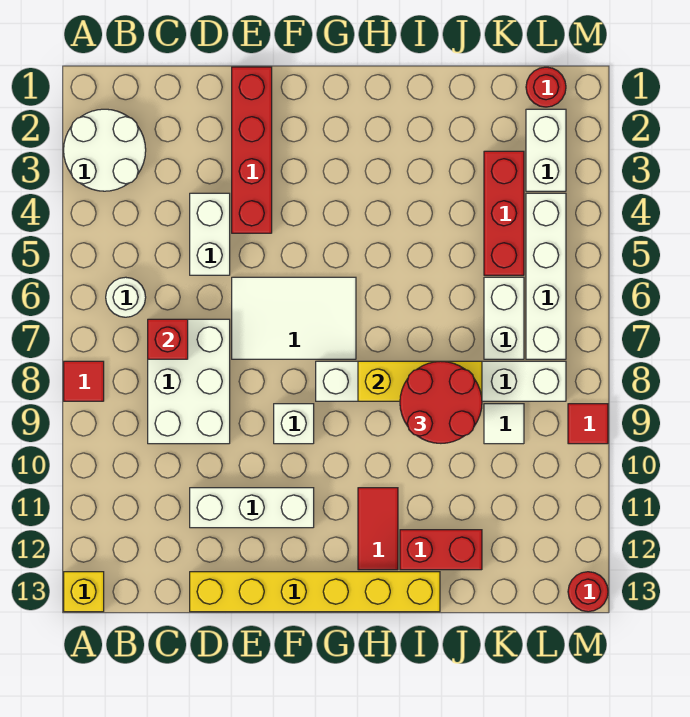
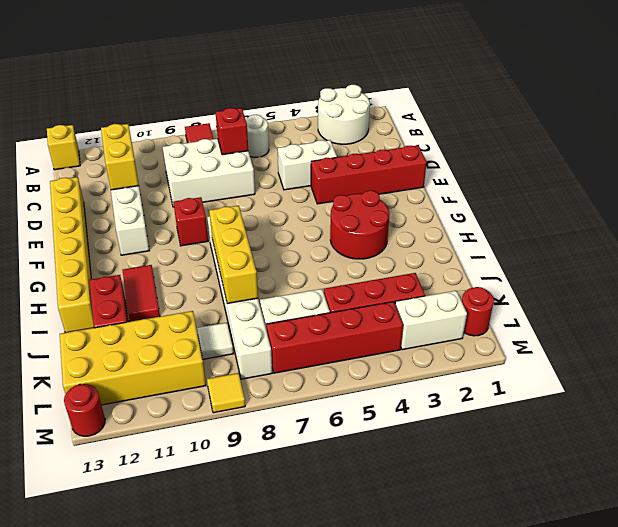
none -> yellow 1x2 brick [101,124,139,190]
white 2x3 tile [232,277,356,359] -> none
white 1x1 brick [274,404,314,444] -> red 1x1 brick [173,197,208,246]
red 1x2 tile [358,488,398,570] -> red 1x2 tile turned to [123,265,160,322]
red 2x2 round brick [400,361,482,443] -> red 2x2 round brick moved to [330,191,389,259]
none -> yellow 2x4 brick [60,311,206,405]
white 1x4 brick [526,193,566,359] -> red 1x4 brick [266,302,403,373]
red 1x1 tile [568,404,608,444] -> yellow 1x1 tile [207,373,245,413]

